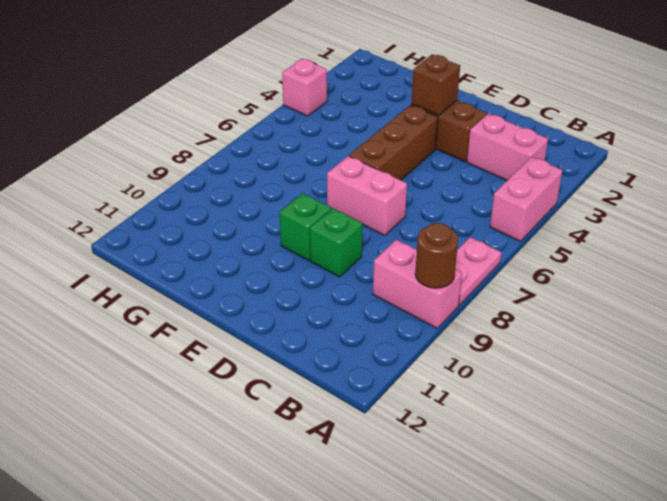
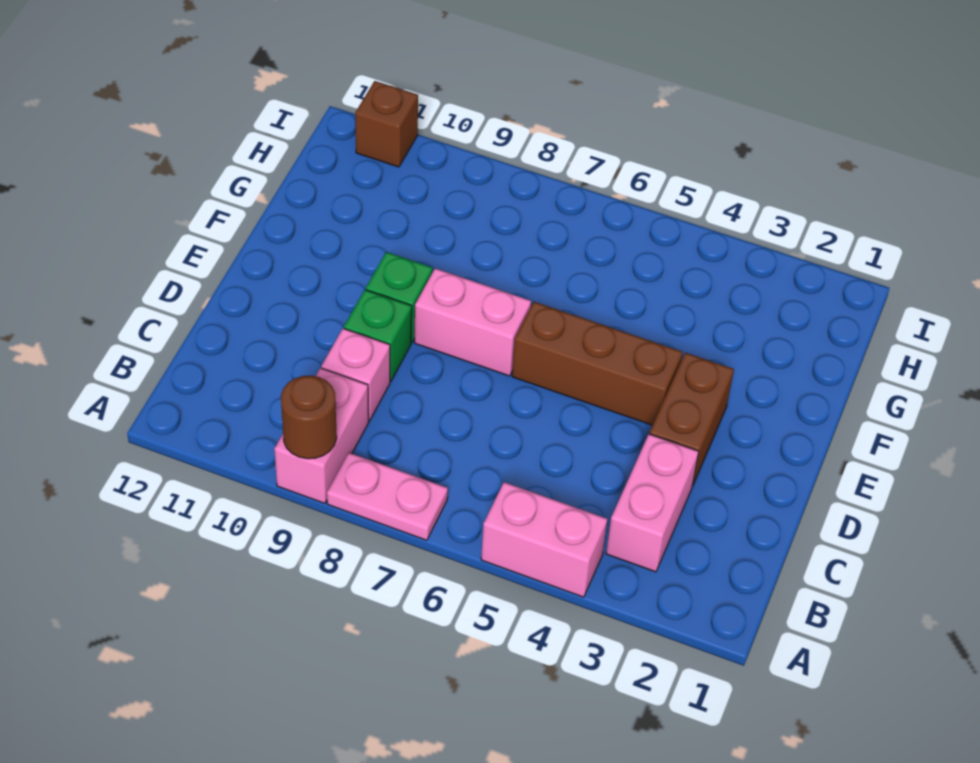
pink 1x2 brick [327,156,407,236] -> pink 1x2 brick turned to [414,268,531,376]
brown 1x1 brick [411,54,460,116] -> brown 1x1 brick moved to [355,81,418,167]
pink 1x1 brick [282,59,327,116] -> pink 1x1 brick moved to [321,328,390,421]

